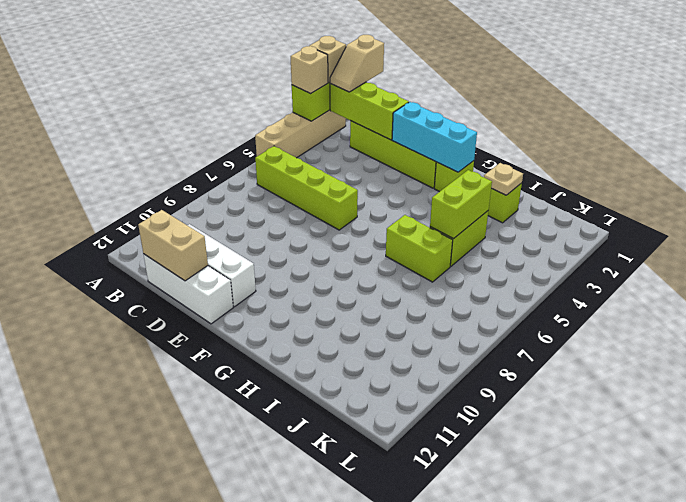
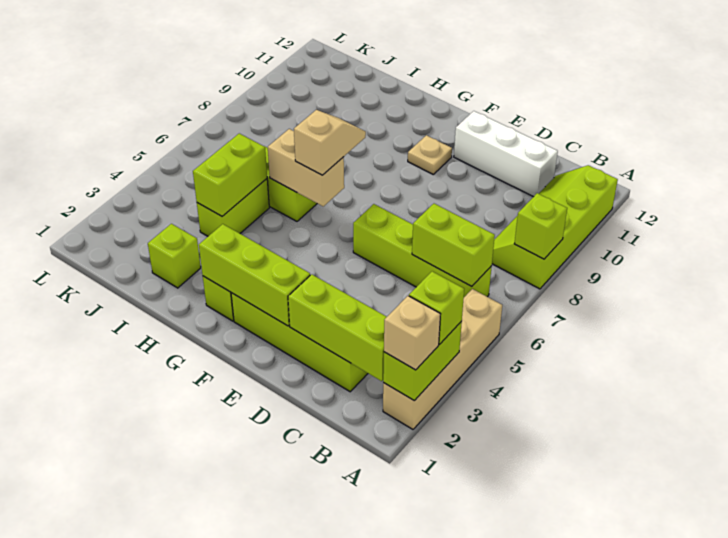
tan 1x1 brick [291,46,328,94] -> lime 1x1 brick [409,271,464,344]
none -> lime 2x4 slope [492,165,618,289]
none -> lime 1x1 brick [514,193,567,259]
tan 1x2 slope [330,35,384,92] -> tan 1x2 slope moved to [294,110,366,175]
none -> lime 1x2 brick [412,204,495,286]
white 1x3 brick [143,254,233,324] -> none
tan 1x2 brick [138,210,208,281] -> tan 1x2 brick moved to [268,129,344,206]
cyan 1x3 brick [392,102,477,172] -> lime 1x3 brick [199,224,310,326]
tan 1x1 plate [484,163,523,195] -> tan 1x1 plate moved to [408,135,452,174]

